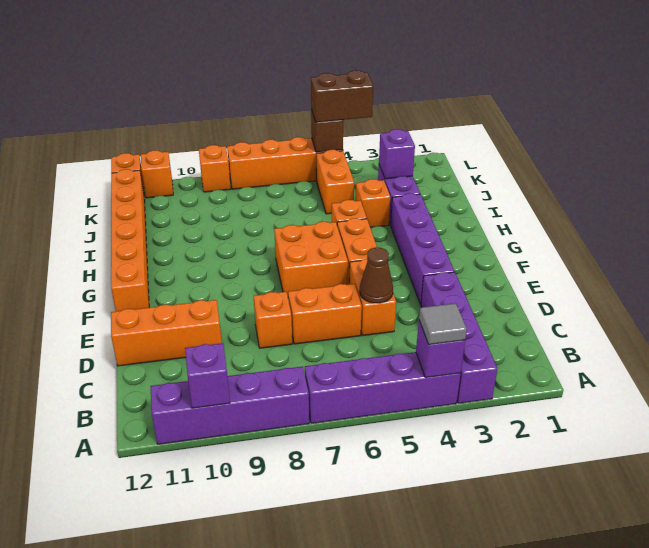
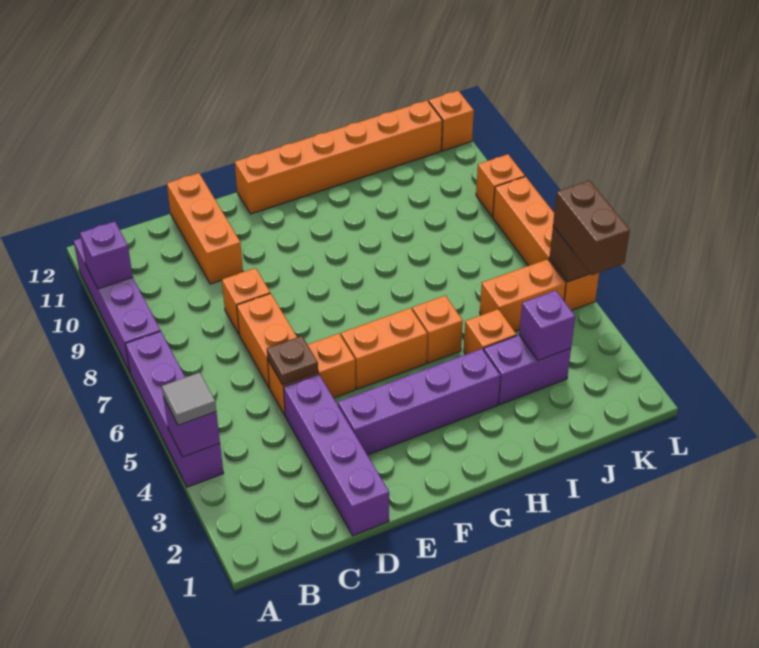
purple 1x4 brick [421,272,497,404] -> purple 1x4 brick turned to [284,374,389,536]
brown 1x1 cone [360,247,393,303] -> brown 1x1 plate [267,336,318,385]
orange 2x2 brick [274,222,348,296] -> none
orange 1x1 brick [141,150,173,198] -> none

